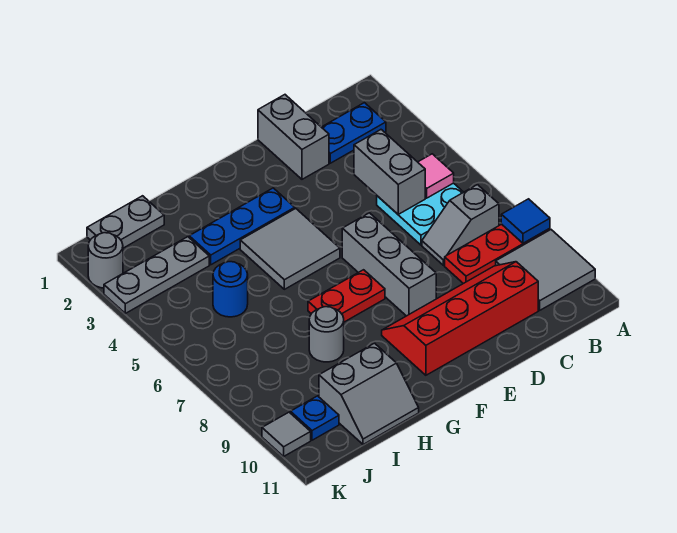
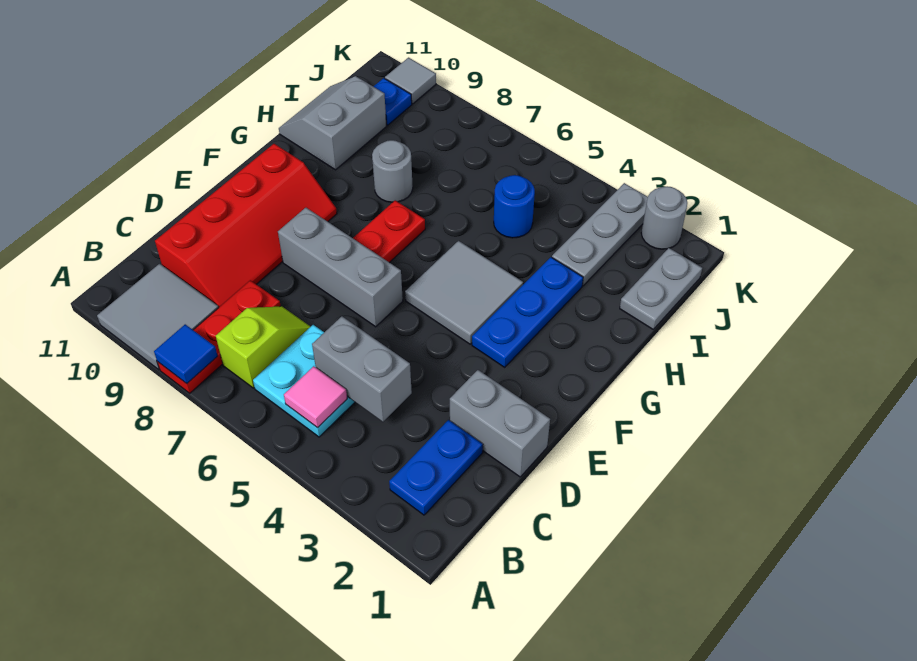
grey 1x2 slope [422,185,499,265] -> lime 1x2 slope [216,306,311,388]

